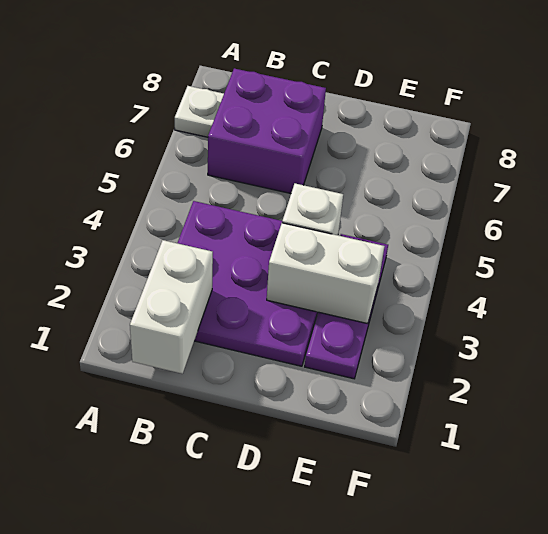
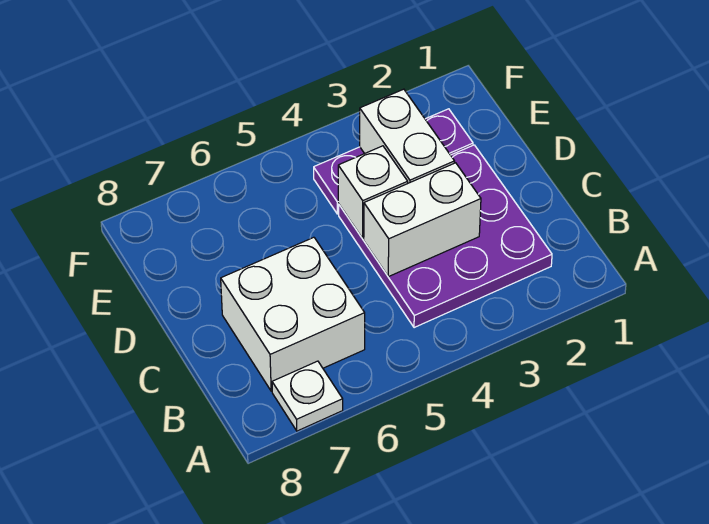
white 1x2 brick [130,240,213,374] -> white 1x2 brick moved to [364,163,481,277]
purple 2x2 brick [208,68,326,193] -> white 2x2 brick [221,237,365,391]

